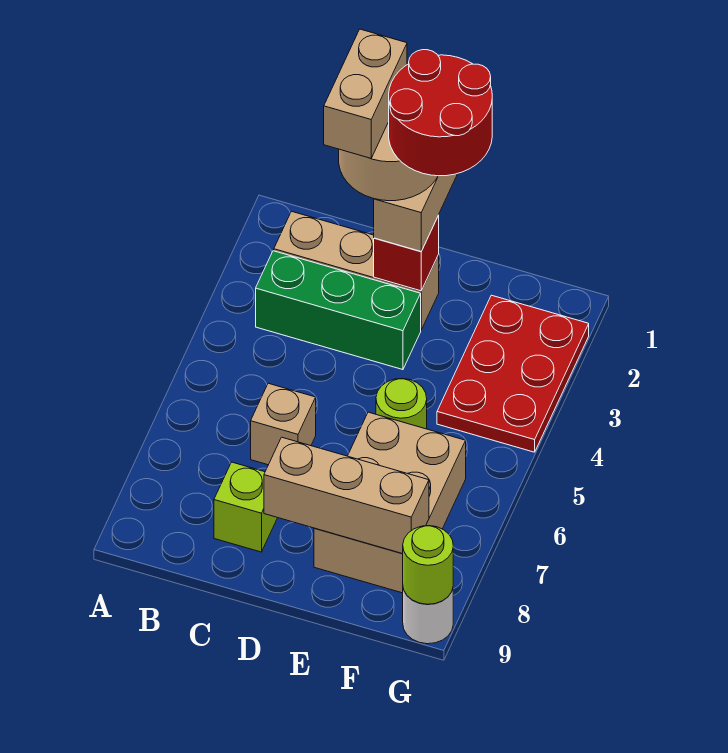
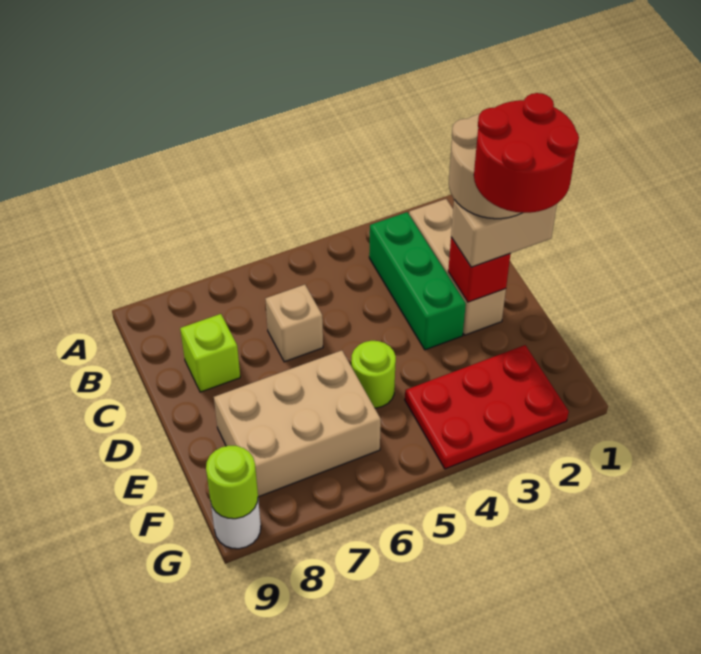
tan 1x2 brick [324,29,407,158] -> none
tan 1x3 brick [264,437,429,554] -> none

